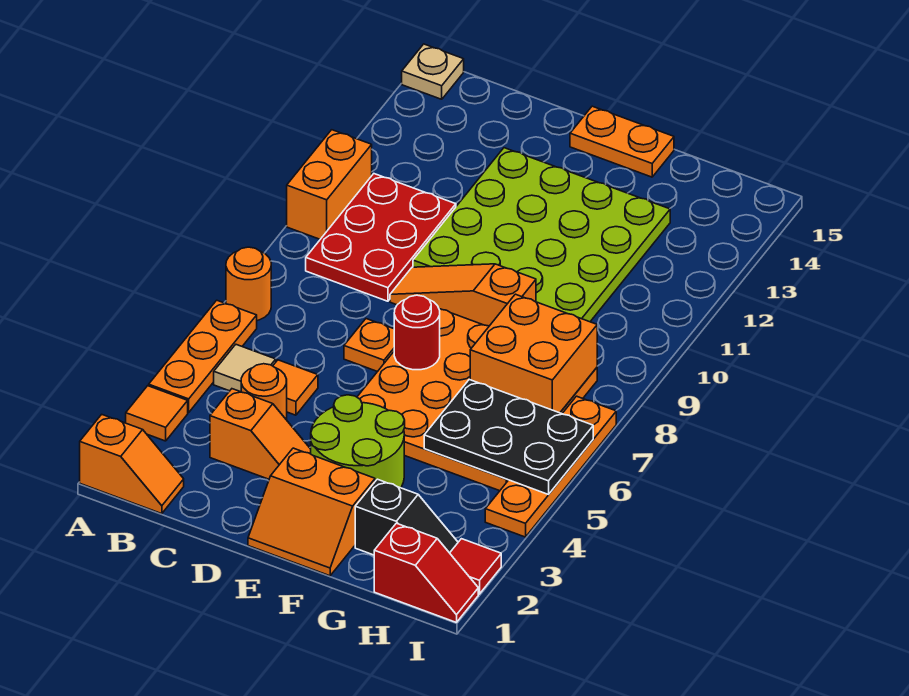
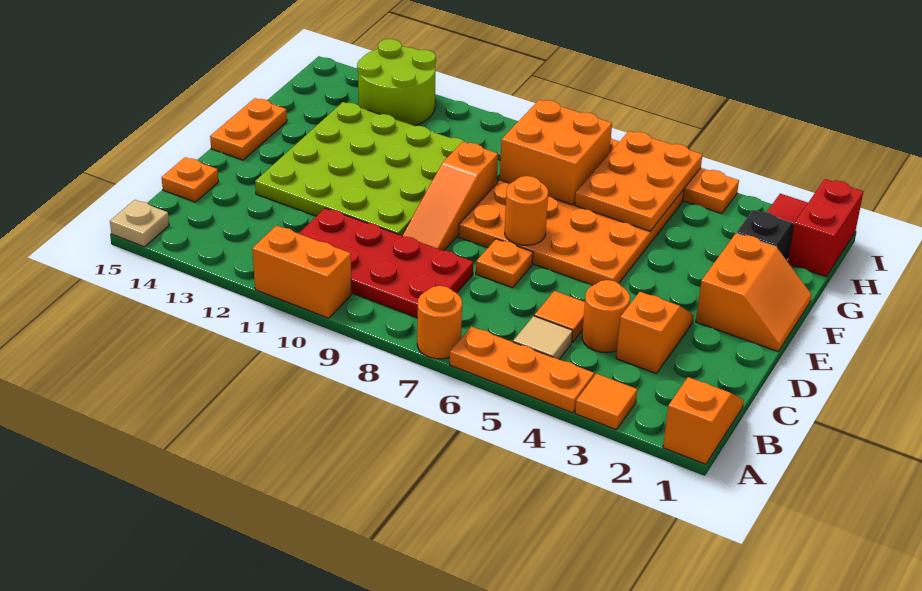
red 2x3 plate [306,174,456,301] -> red 2x4 plate [299,208,473,318]
none -> orange 1x1 plate [162,157,218,202]
lime 2x2 round brick [311,395,405,488] -> lime 2x2 round brick moved to [357,39,436,126]
red 1x1 round brick [394,295,440,370] -> orange 1x1 round brick [505,176,548,245]
black 2x3 plate [424,380,593,494] -> orange 2x3 plate [575,131,702,231]
red 1x2 slope [374,523,478,623] -> red 1x2 brick [788,179,863,277]

